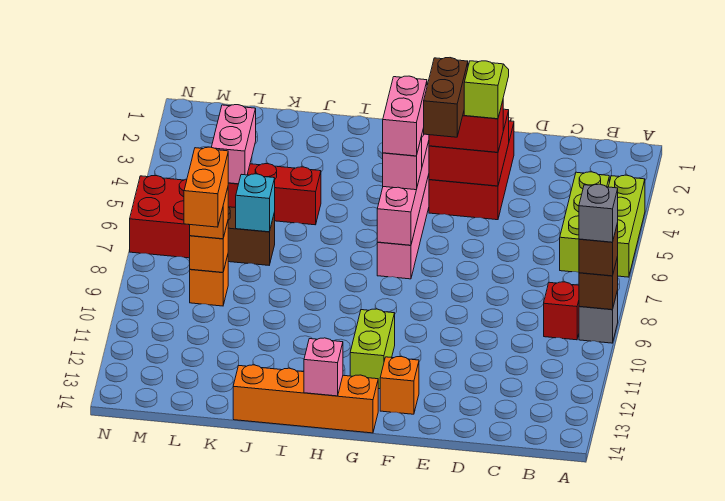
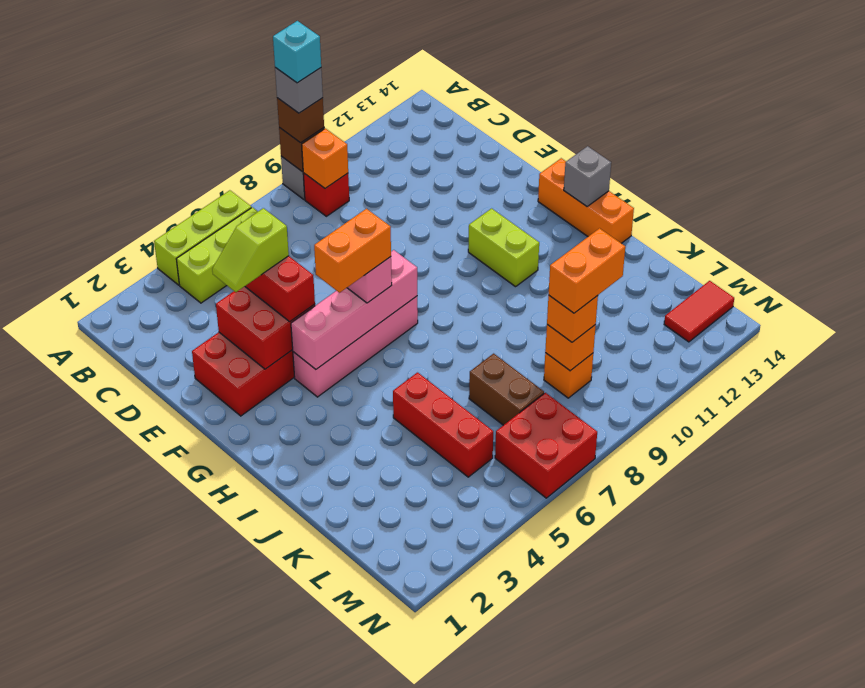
brown 1x2 brick [424,58,468,137] -> none
orange 1x1 brick [380,357,419,414] -> orange 1x1 brick moved to [302,128,348,188]
pink 1x2 brick [383,76,427,156] -> orange 1x2 brick [314,209,391,293]
lime 1x2 brick [350,309,395,389] -> lime 1x2 brick turned to [468,209,539,287]
orange 1x4 brick [233,365,378,433] -> orange 1x3 brick [538,158,634,243]
pink 1x1 brick [304,338,343,396] -> grey 1x1 brick [564,146,611,206]
cyan 1x1 brick [236,174,275,232] -> cyan 1x1 brick moved to [273,21,321,83]
pink 1x2 brick [211,105,256,184] -> none
none -> red 1x2 tile [664,281,734,342]

